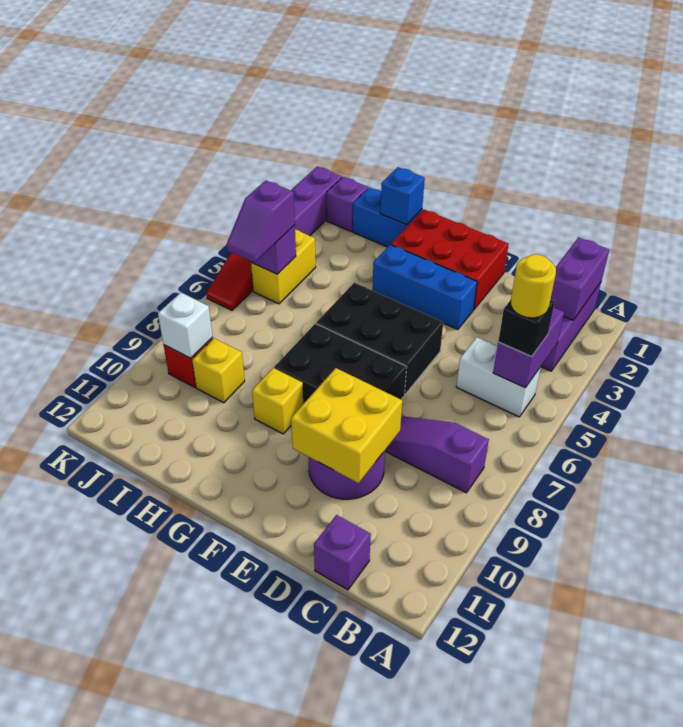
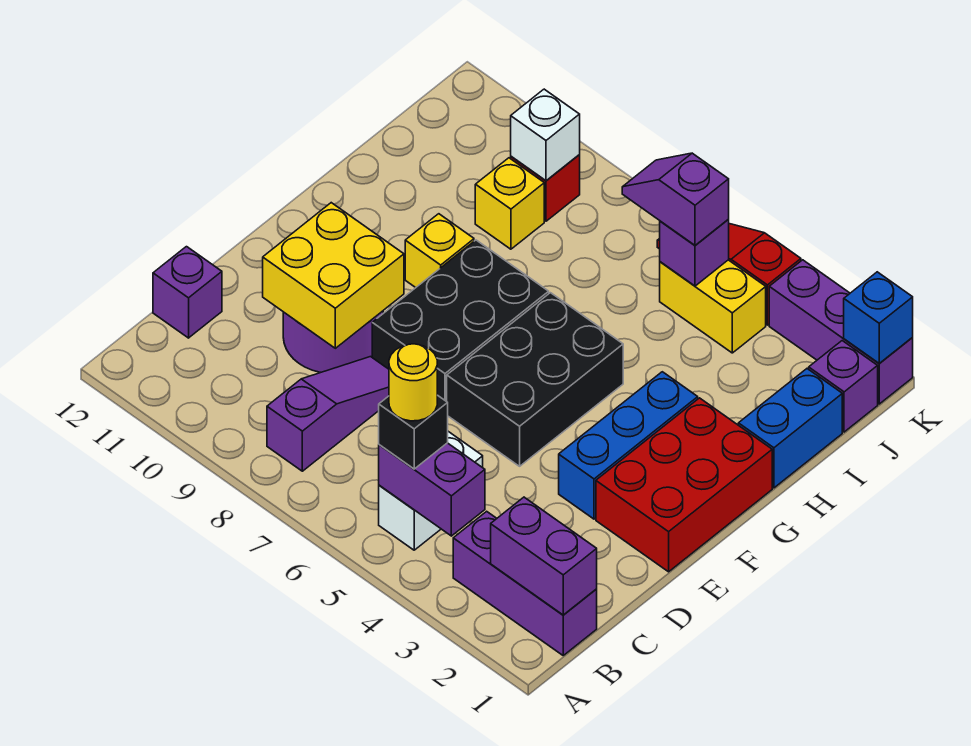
blue 1x1 brick [380,167,425,225] -> blue 1x1 brick moved to [844,272,913,364]

